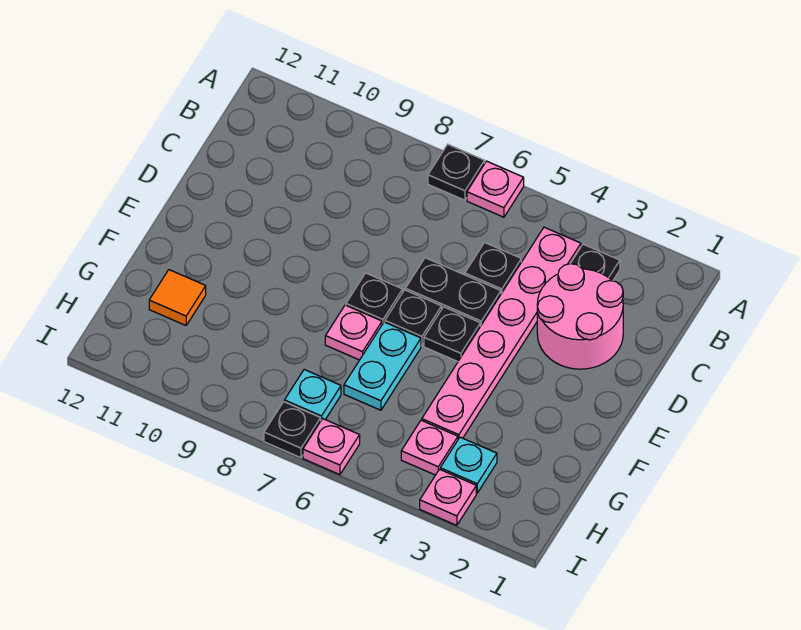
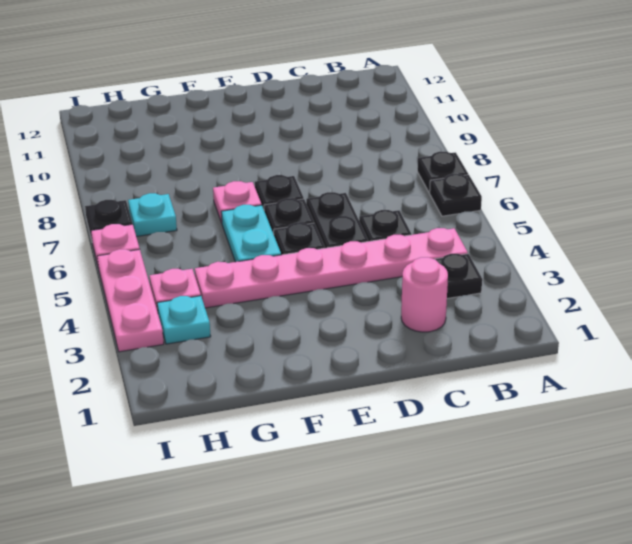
pink 1x1 plate [467,161,524,217] -> black 1x1 plate [430,174,482,216]
pink 2x2 round brick [537,264,623,369] -> pink 1x1 round brick [401,257,448,332]
cyan 1x2 plate [344,322,421,410] -> cyan 1x2 plate turned to [221,205,281,262]
orange 1x1 tile [149,270,206,325] -> none
pink 1x1 plate [420,469,476,525] -> pink 1x3 plate [97,249,164,352]

